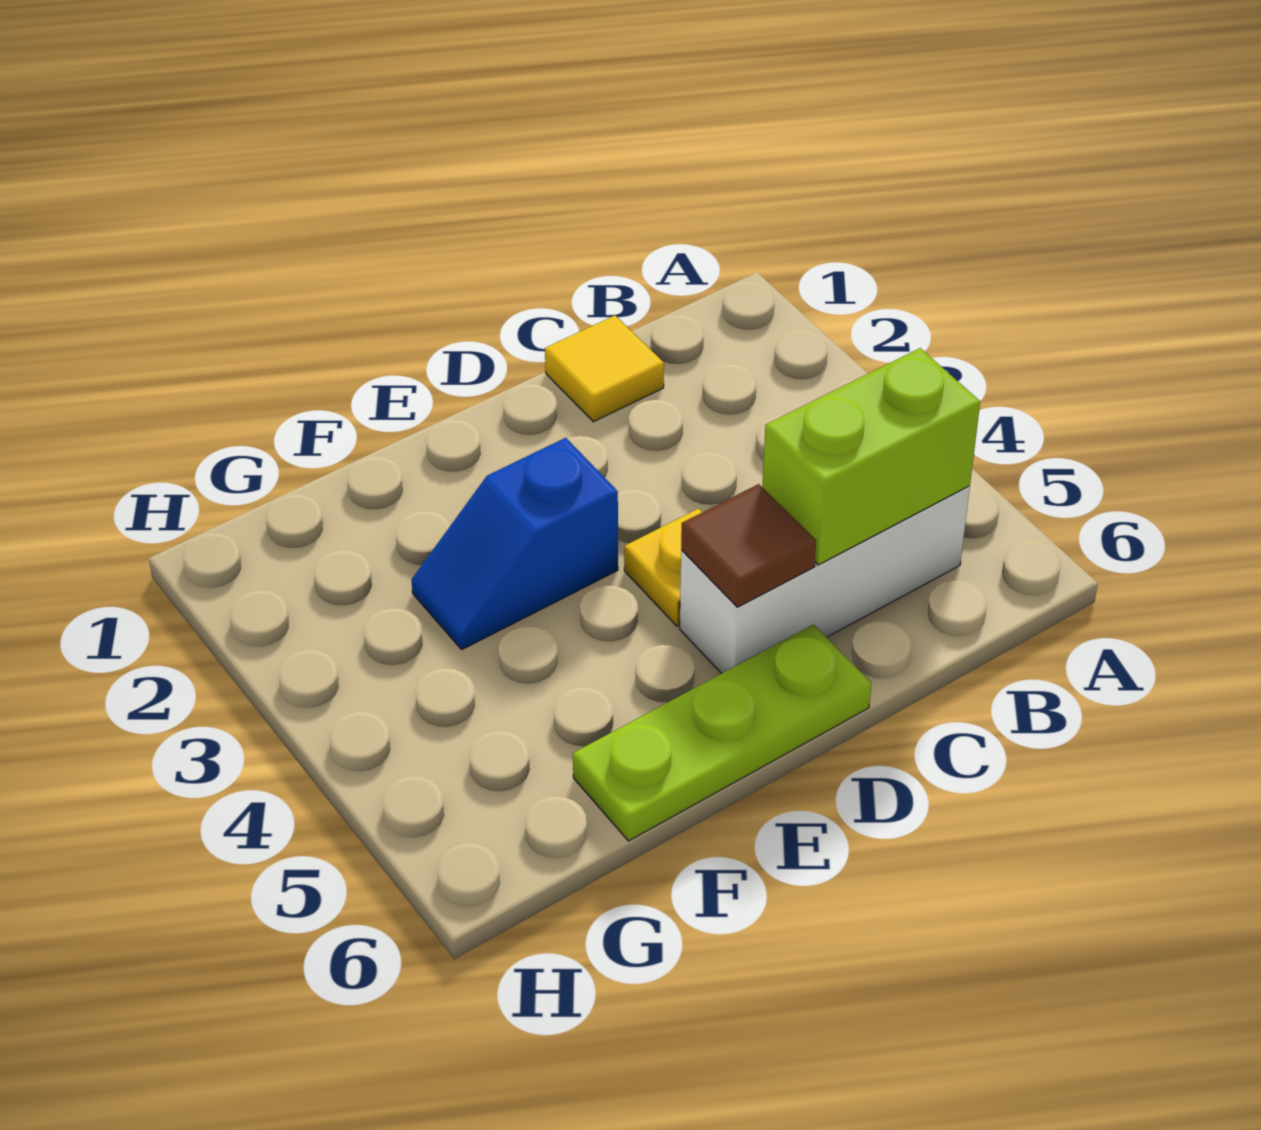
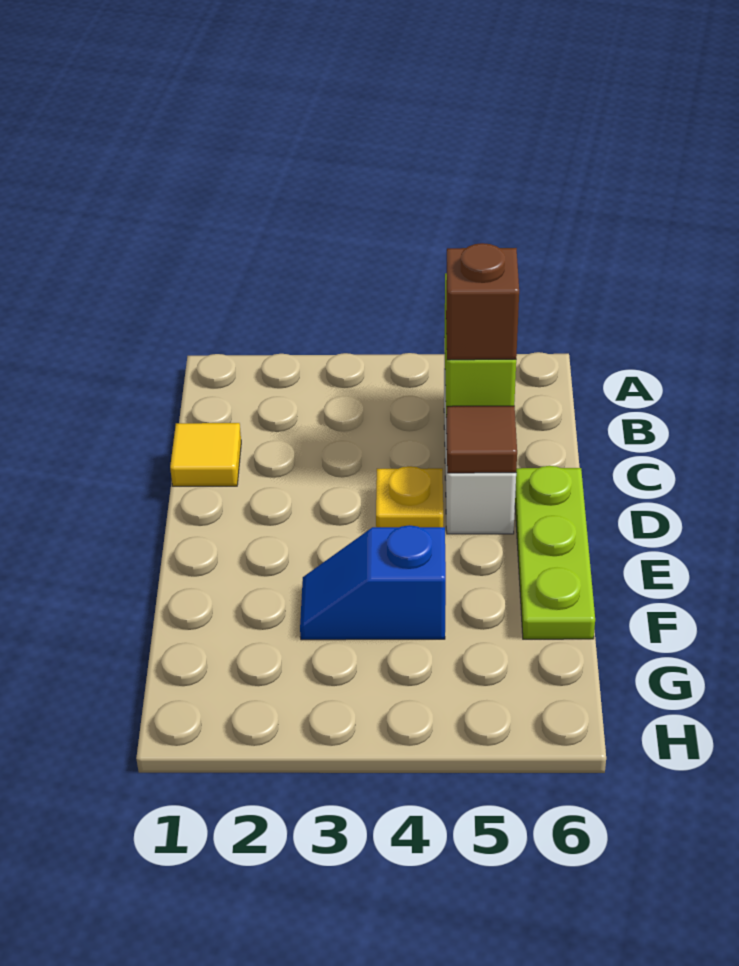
none -> brown 1x1 brick [446,243,519,360]
blue 1x2 slope [411,438,618,649] -> blue 1x2 slope turned to [300,525,446,640]

